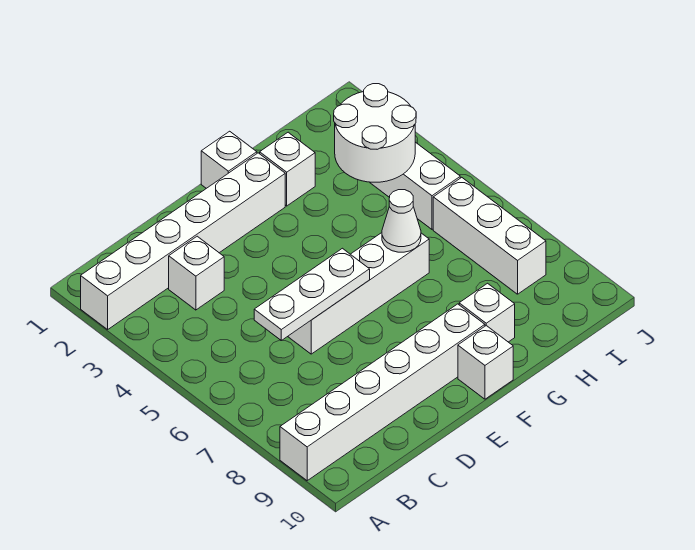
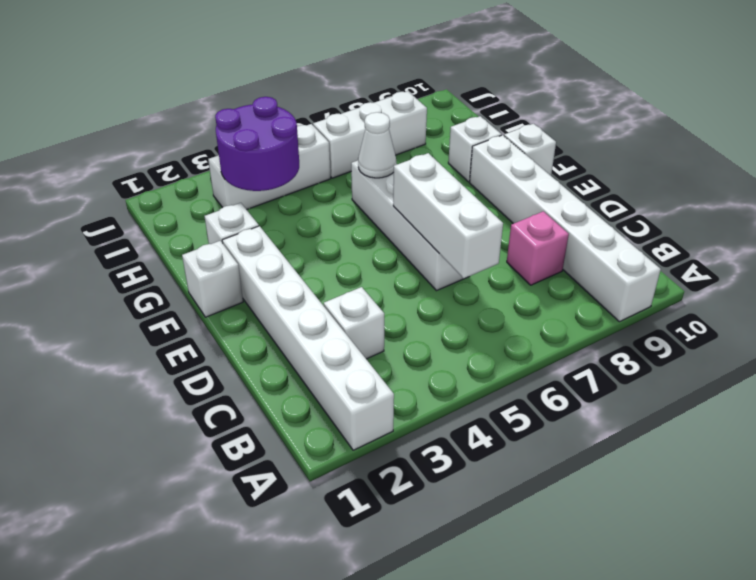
white 1x3 plate [254,248,370,341] -> white 1x3 brick [393,153,503,279]
none -> pink 1x1 brick [507,211,569,285]
white 2x2 round brick [334,84,416,182] -> purple 2x2 round brick [215,97,299,191]

